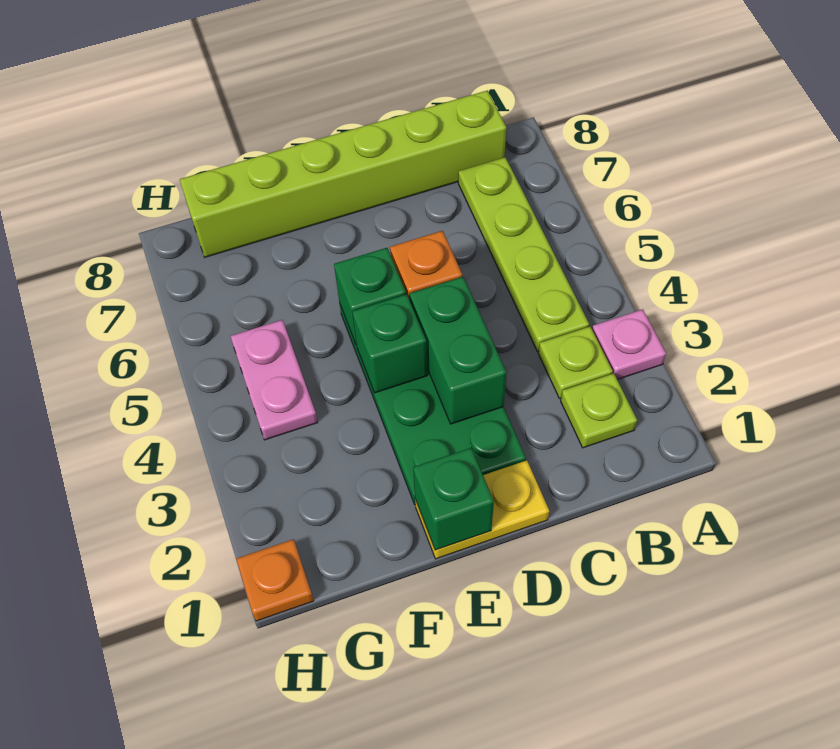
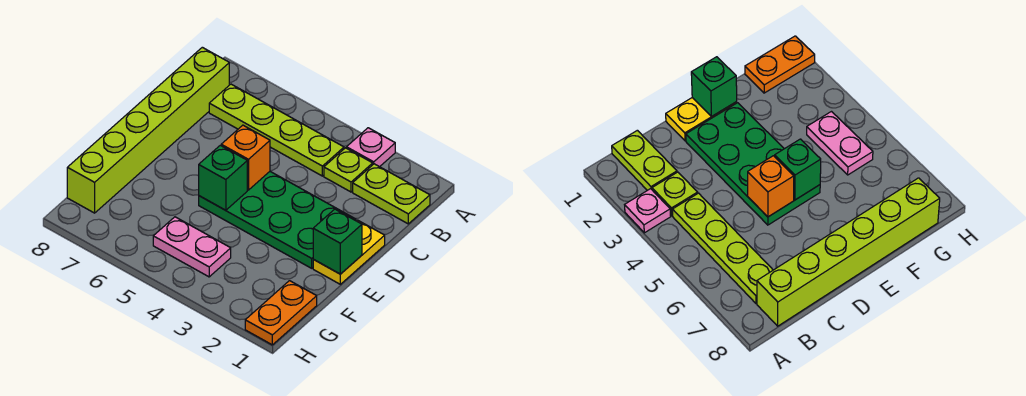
lime 1x1 plate [561,373,637,448] -> lime 1x2 plate [353,164,430,224]
green 1x2 brick [410,277,507,424] -> none
green 1x1 brick [352,294,427,393] -> none
orange 1x1 plate [236,539,314,621] -> orange 1x2 plate [245,281,317,345]

